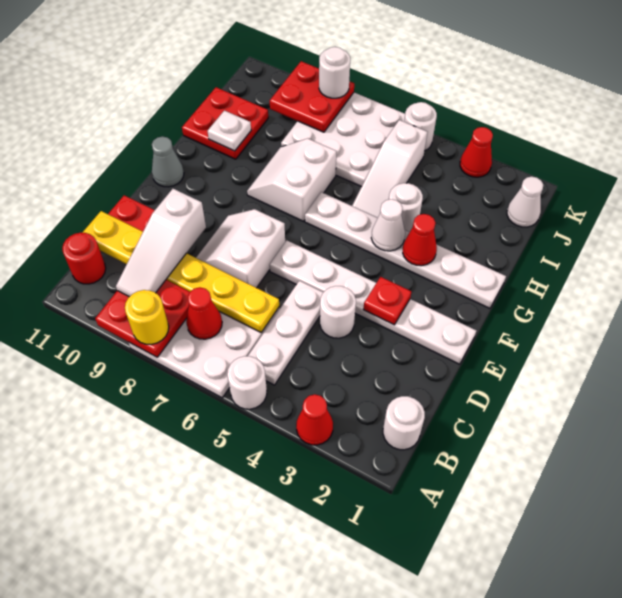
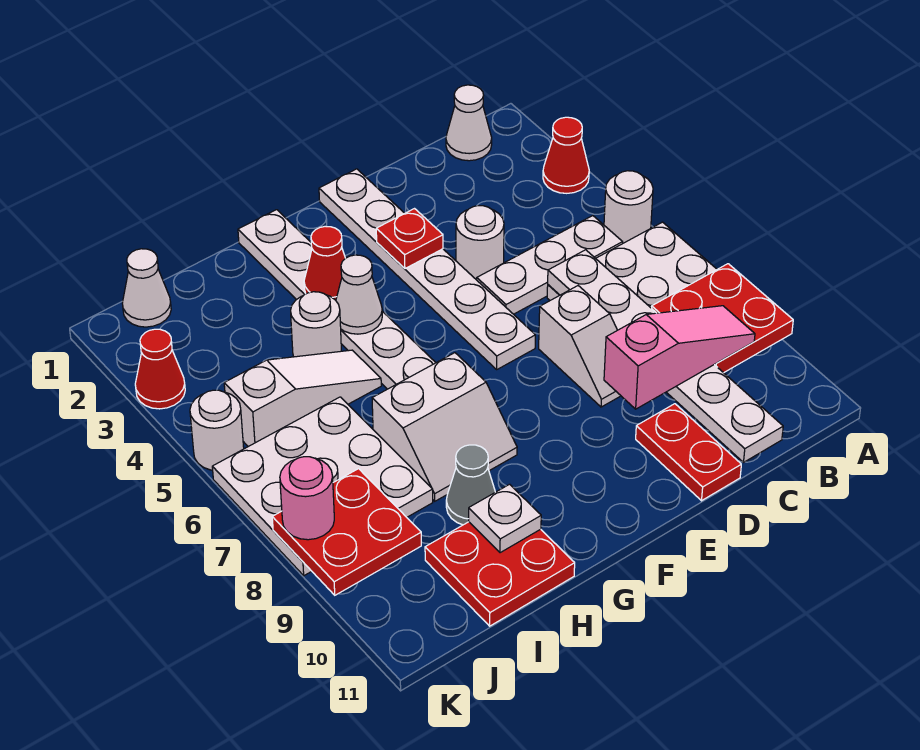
yellow 1x1 round brick [125,290,169,344] -> none
white 1x1 round brick [383,396,425,450] -> white 1x1 cone [446,85,492,161]
red 1x1 cone [186,287,222,339] -> none
white 1x3 slope [116,189,206,297] -> pink 1x3 slope [604,306,755,409]
red 1x1 round brick [62,233,106,284] -> none
yellow 1x6 plate [82,211,279,332] -> white 1x6 plate [548,250,783,462]
white 2x2 slope [196,209,285,288] -> white 1x2 slope [539,286,621,407]
grey 1x1 cone [152,136,184,187] -> grey 1x1 cone moved to [446,445,495,525]
white 1x1 round brick [319,47,350,98] -> pink 1x1 round brick [280,457,334,540]

